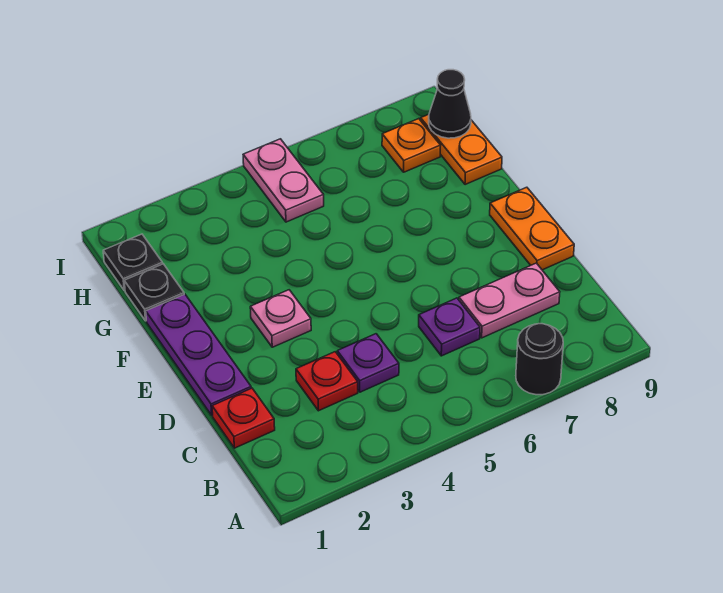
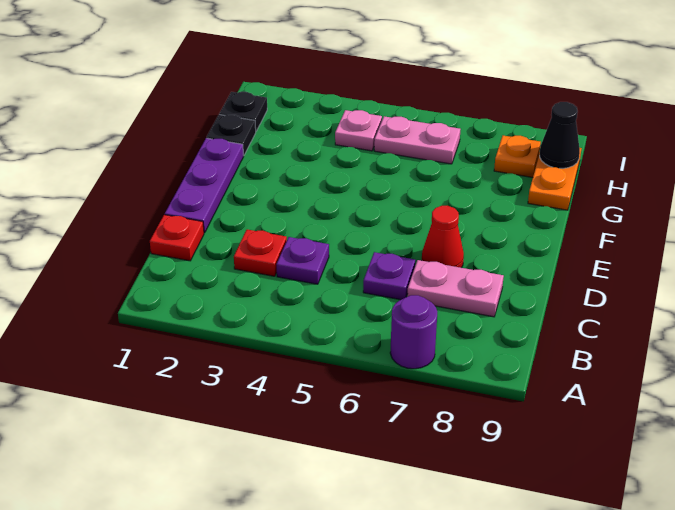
black 1x1 round brick [516,324,563,395] -> purple 1x1 round brick [390,295,437,369]
none -> red 1x1 cone [422,206,464,268]
orange 1x2 plate [490,187,574,270] -> none
pink 1x1 plate [250,290,311,347] -> pink 1x1 plate moved to [335,110,382,151]
pink 1x2 plate [243,139,324,222] -> pink 1x2 plate turned to [374,116,460,164]

